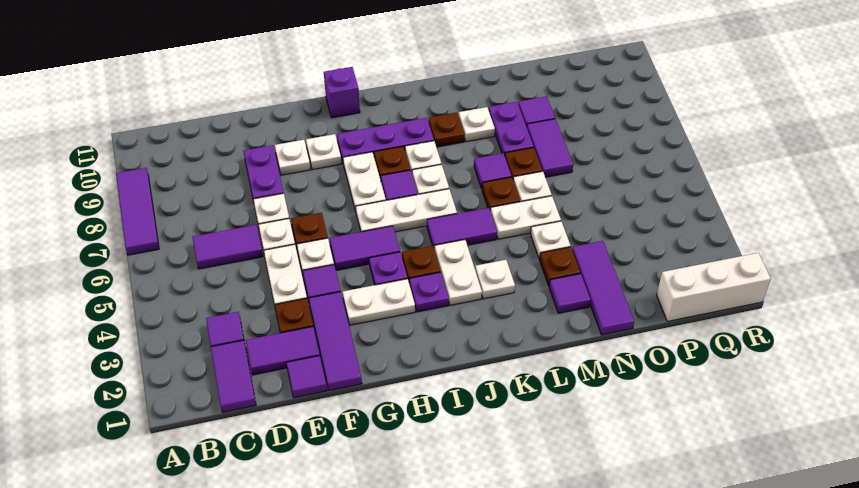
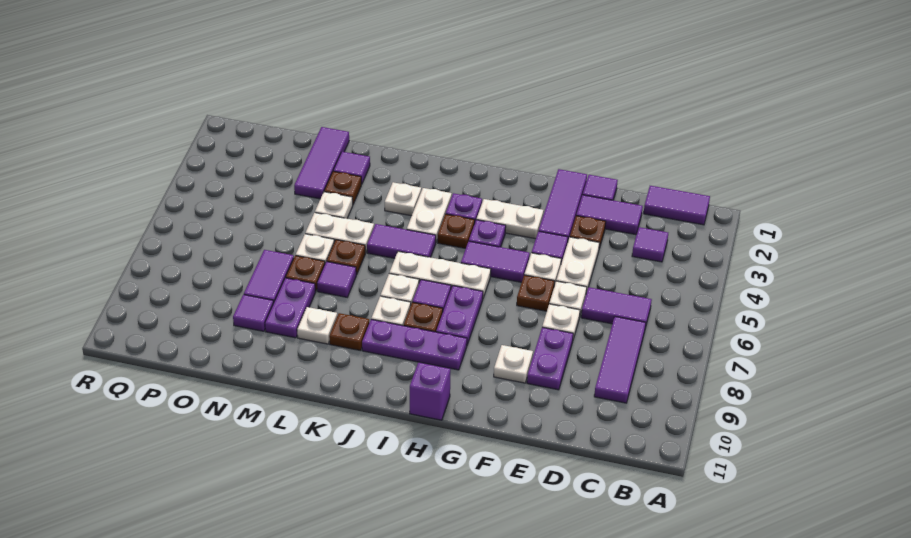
purple 1x3 tile [116,168,159,255] -> purple 1x3 tile moved to [594,317,646,403]
purple 1x2 tile [211,340,256,412] -> purple 1x2 tile turned to [644,186,710,225]
white 1x1 plate [306,134,342,170] -> none
white 1x2 plate [343,152,386,211] -> purple 1x2 plate [436,286,483,345]
white 1x3 brick [657,253,771,321] -> none

